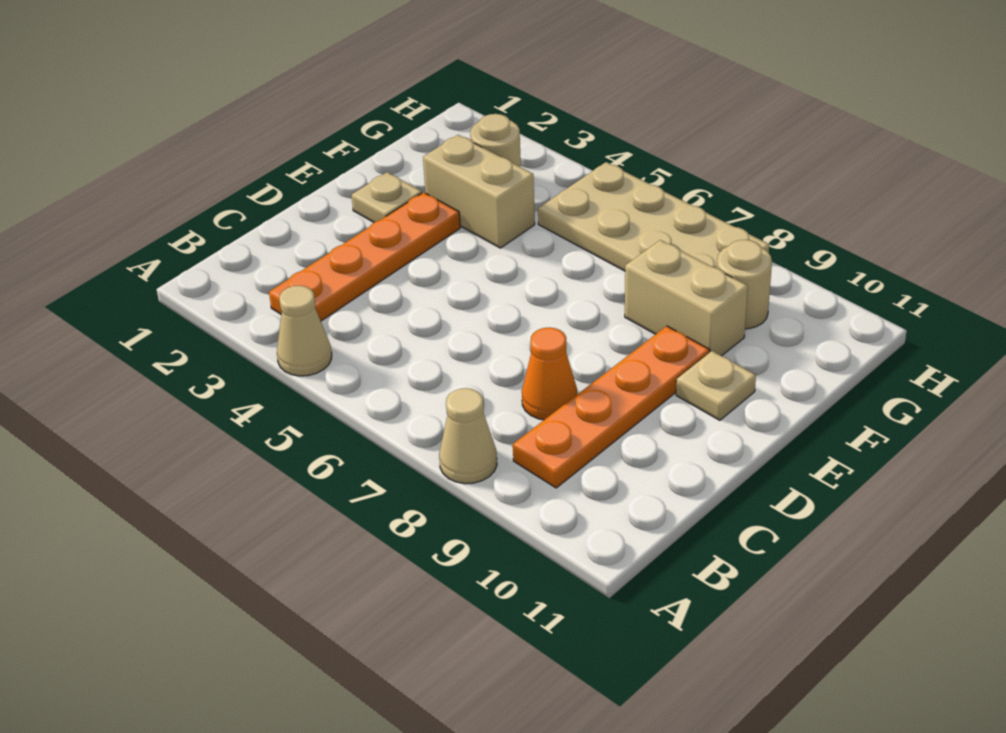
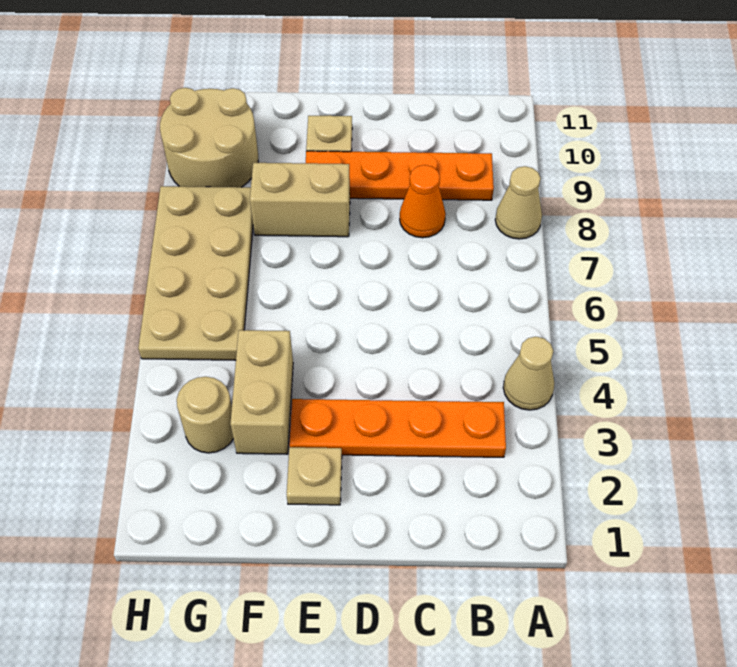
tan 1x2 brick [625,240,748,356] -> tan 1x2 brick turned to [250,163,350,237]
tan 1x1 round brick [717,240,772,329] -> tan 2x2 round brick [160,88,258,187]

